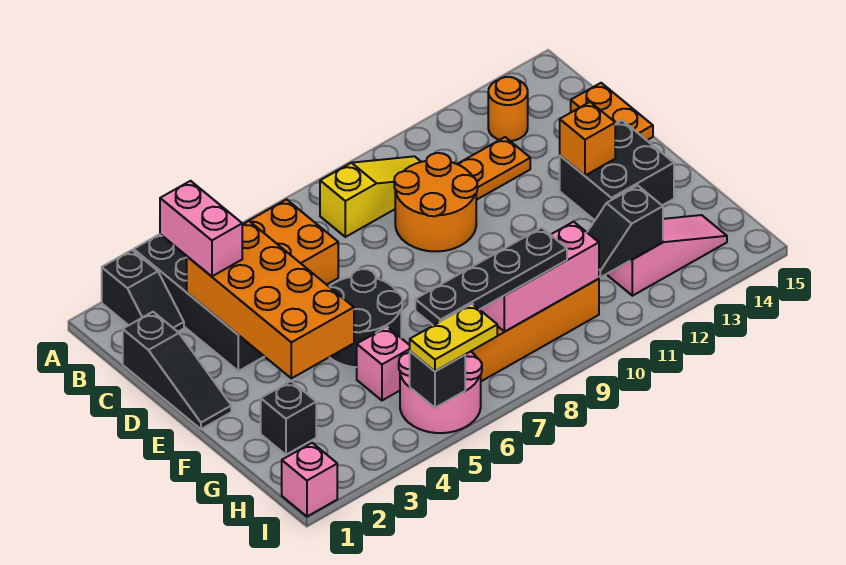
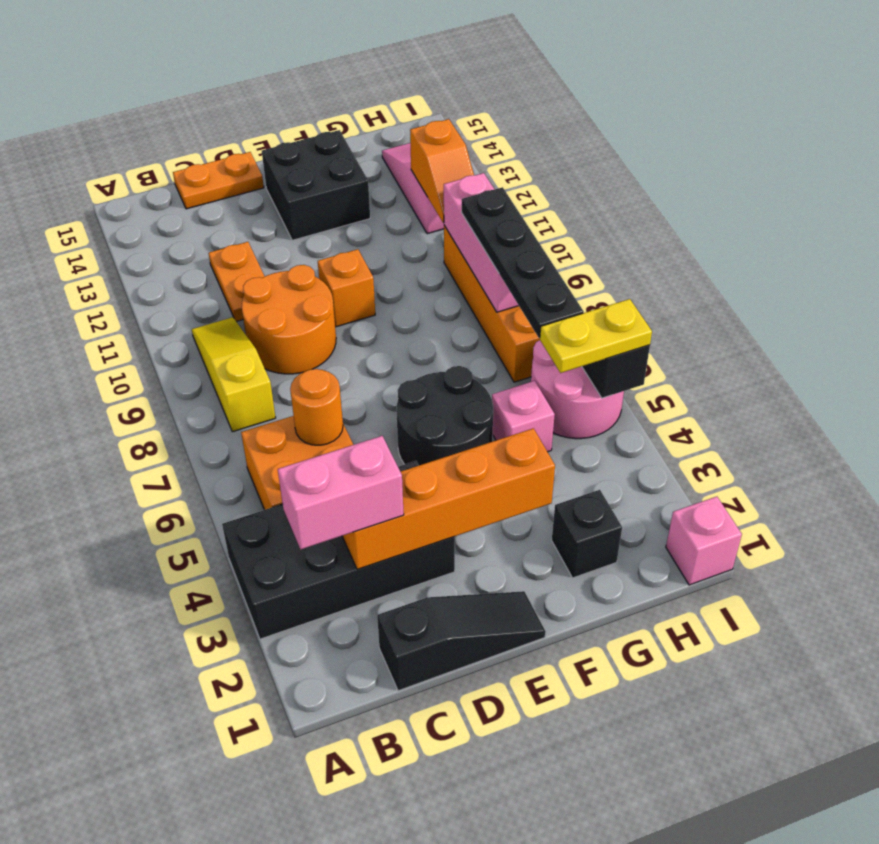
black 1x2 slope [102,250,184,332] -> none
orange 1x1 round brick [488,77,528,141] -> orange 1x1 round brick moved to [290,369,343,445]
orange 2x4 brick [187,221,354,378] -> orange 1x4 brick [342,428,555,569]
orange 1x1 brick [560,102,615,176] -> orange 1x1 brick moved to [318,249,375,327]
black 1x2 slope [587,185,663,277] -> orange 1x2 slope [410,119,474,223]
yellow 1x2 plate [410,304,497,371] -> yellow 1x2 plate turned to [540,299,652,373]

